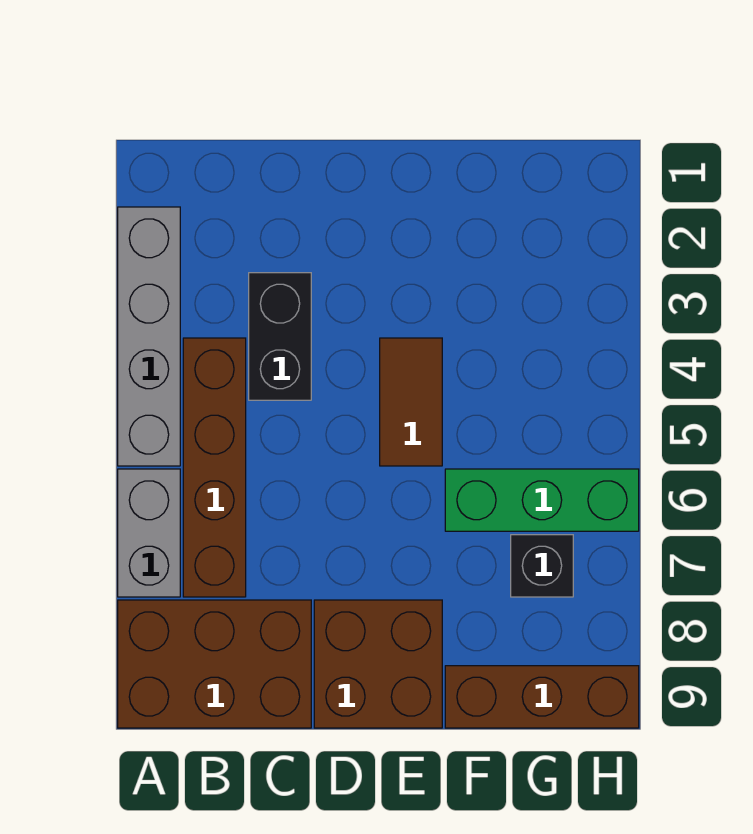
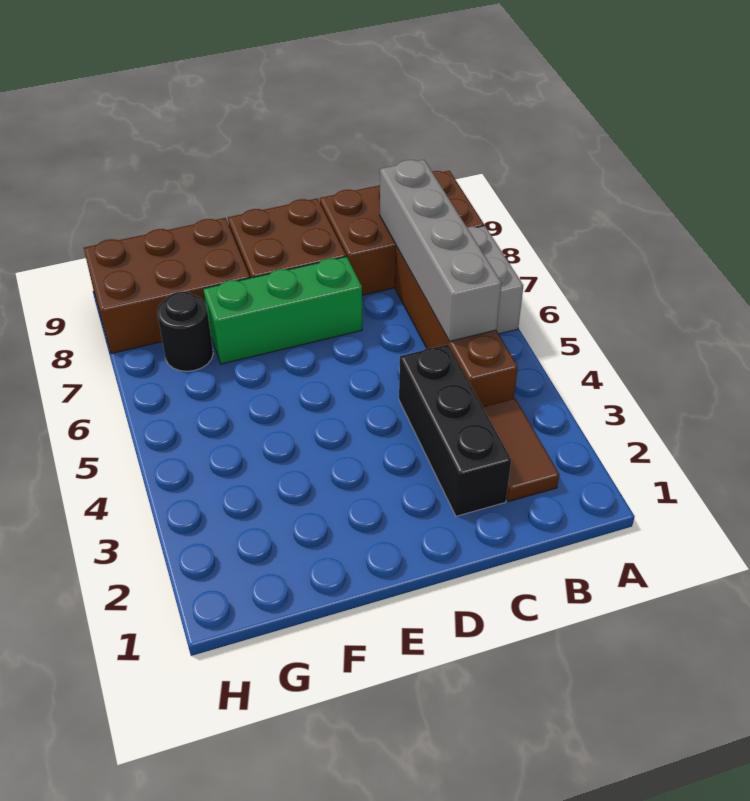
grey 1x4 brick [118,207,180,466] -> grey 1x4 brick moved to [380,160,501,341]
black 1x2 brick [249,273,311,400] -> black 1x3 brick [399,344,511,516]
brown 1x2 tile [380,338,442,466] -> brown 1x2 tile moved to [482,398,559,502]
green 1x3 brick [445,469,639,531] -> green 1x3 brick moved to [203,257,362,364]
brown 1x3 brick [445,666,639,728] -> brown 2x3 brick [84,218,250,354]
black 1x1 brick [511,535,573,597] -> black 1x1 round brick [157,292,213,371]

